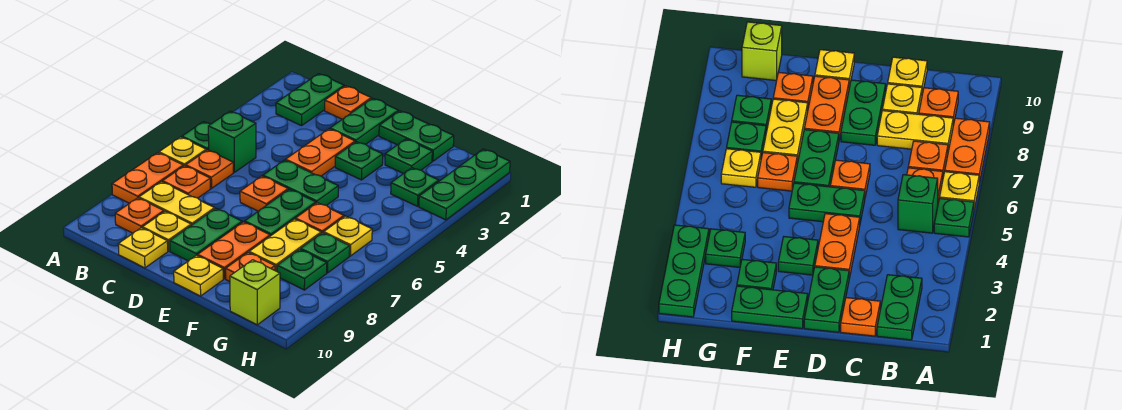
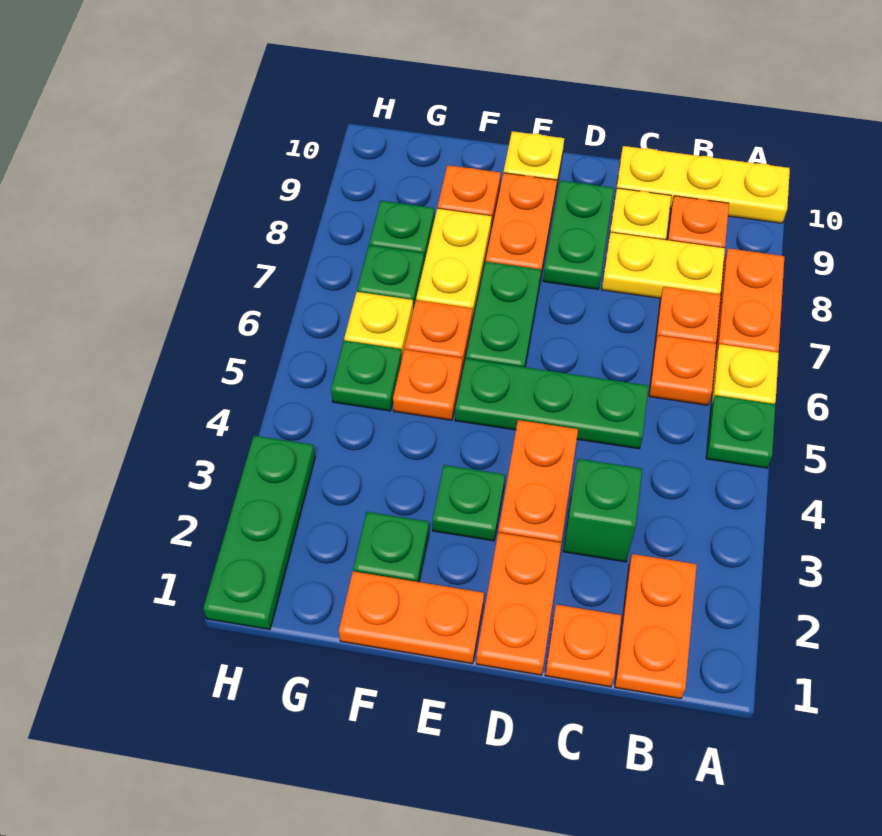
green 1x2 plate [276,74,344,126] -> orange 1x2 plate [615,554,697,699]
green 1x1 brick [208,111,256,172] -> green 1x1 brick moved to [563,459,642,562]
yellow 1x1 plate [118,228,168,268] -> yellow 1x3 plate [617,146,790,223]
green 1x2 plate [330,98,398,144] -> orange 1x2 plate [476,533,561,675]
green 1x2 plate [263,160,338,205] -> green 1x3 plate [455,359,649,449]
orange 1x1 plate [240,176,288,211] -> orange 1x1 plate moved to [393,350,462,420]
green 1x2 plate [379,111,454,161] -> orange 1x2 plate [339,571,484,664]
green 1x1 plate [391,168,439,206] -> green 1x1 plate moved to [331,341,402,411]
lime 1x1 brick [230,260,280,325] -> none

